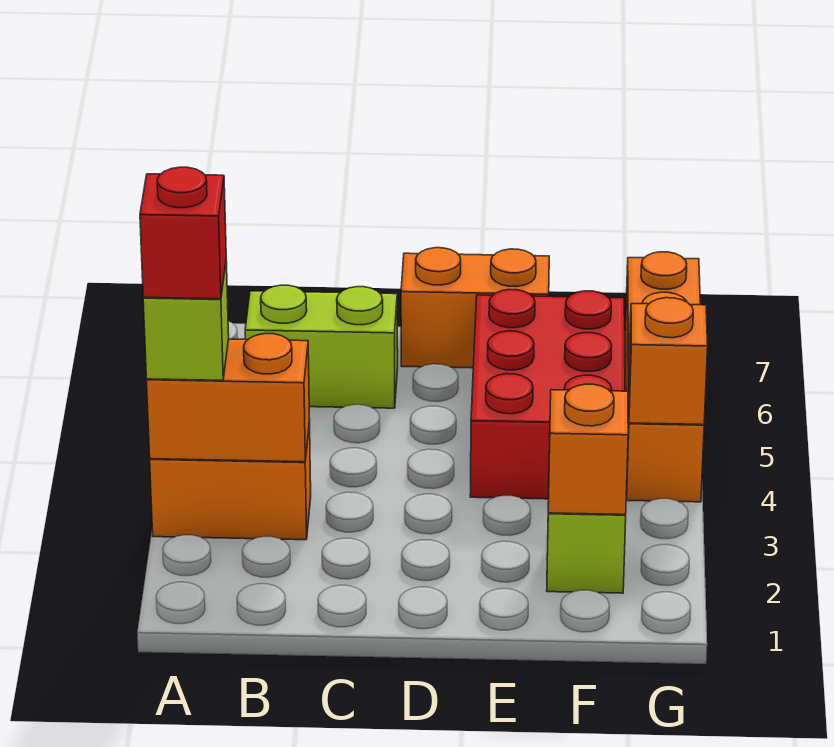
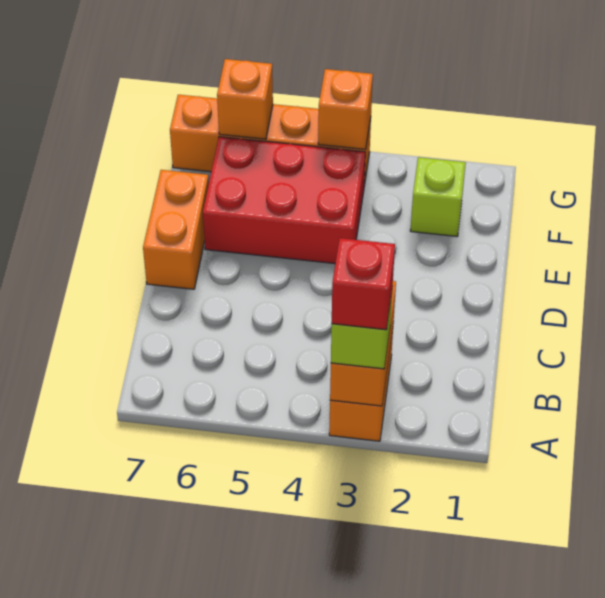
lime 1x2 brick [245,285,398,408] -> none
orange 1x1 brick [548,384,628,515] -> orange 1x1 brick moved to [217,59,273,139]

